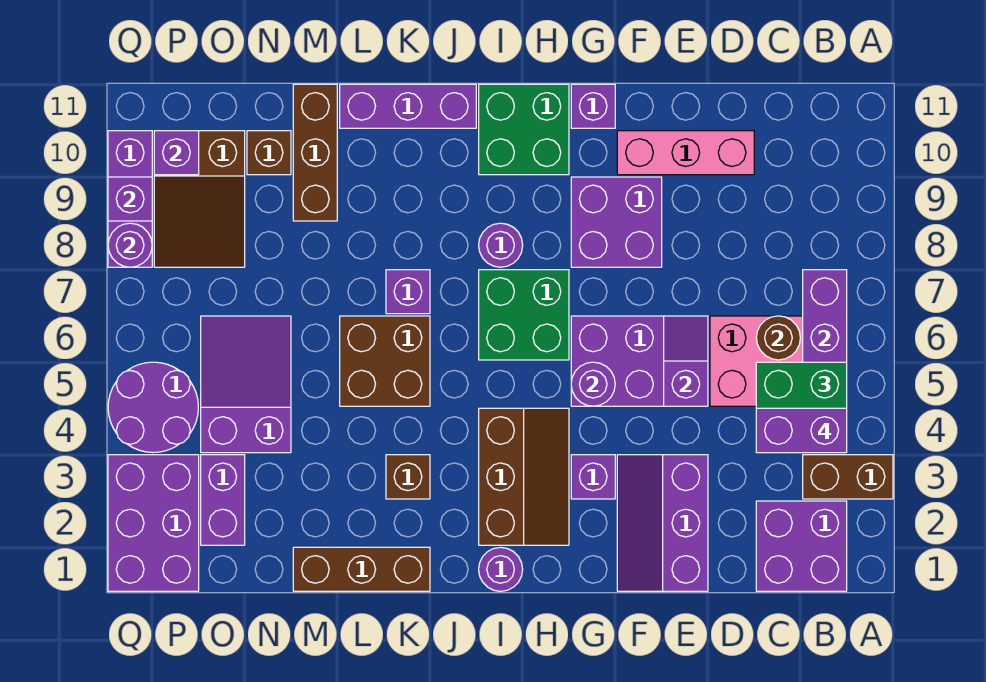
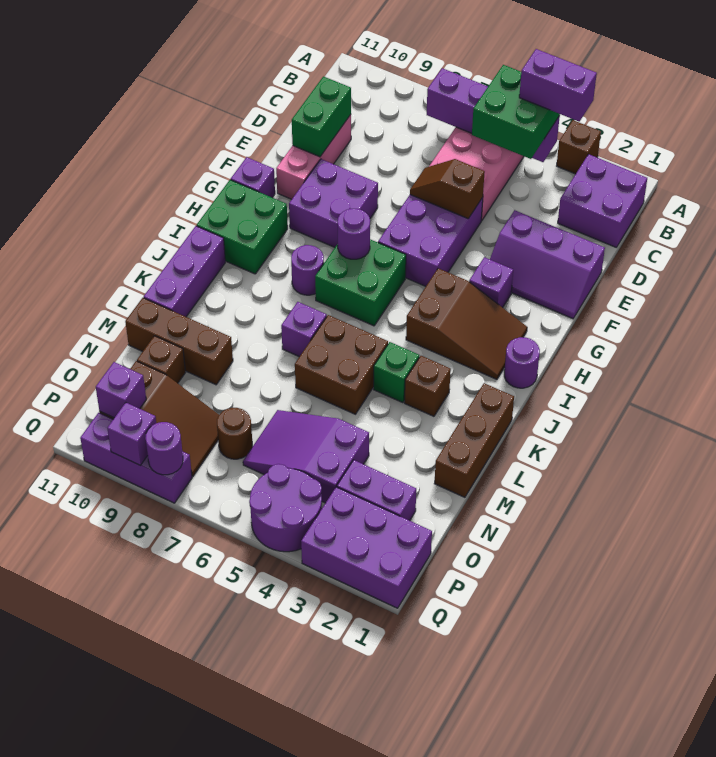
brown 1x2 brick [803,455,893,499] -> brown 1x1 brick [557,120,601,174]
purple 1x2 brick [756,408,847,453] -> purple 1x2 brick turned to [519,49,597,122]
brown 1x1 round brick [756,316,800,360] -> brown 1x1 round brick moved to [217,408,252,459]
none -> green 1x2 brick [292,77,351,157]
purple 1x2 slope [664,316,708,406] -> brown 1x2 slope [410,159,485,218]
purple 1x1 round brick [571,362,615,406] -> purple 1x1 round brick moved to [337,209,370,259]
brown 2x3 slope [479,408,569,545] -> brown 2x3 slope turned to [406,268,527,379]
none -> green 1x1 brick [374,342,419,403]

